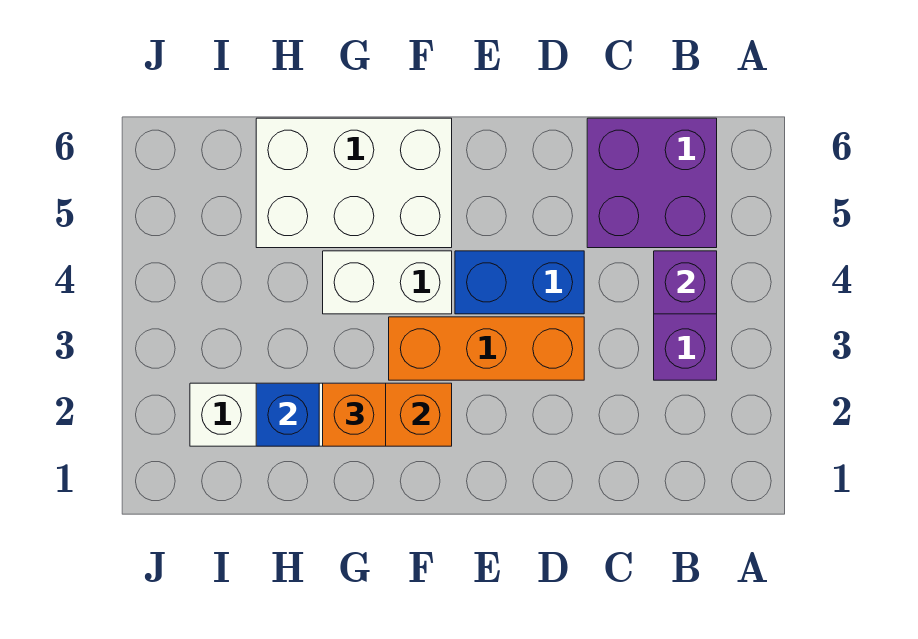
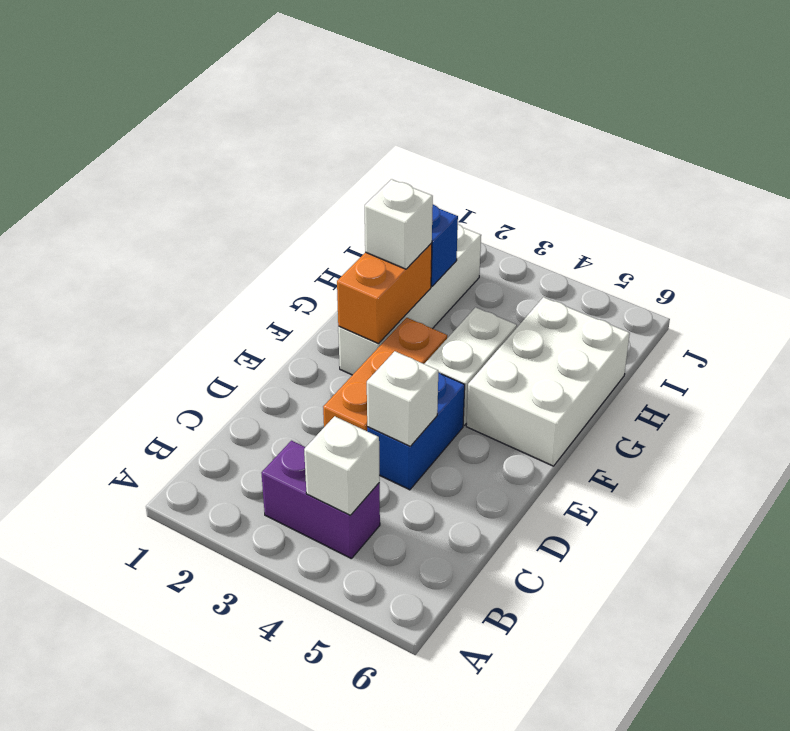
purple 1x1 brick [654,251,717,314] -> white 1x1 brick [304,416,380,515]
purple 2x2 brick [587,118,717,248] -> none
none -> white 1x1 brick [367,351,438,446]
orange 1x1 brick [323,383,386,446] -> white 1x1 brick [365,179,433,269]

